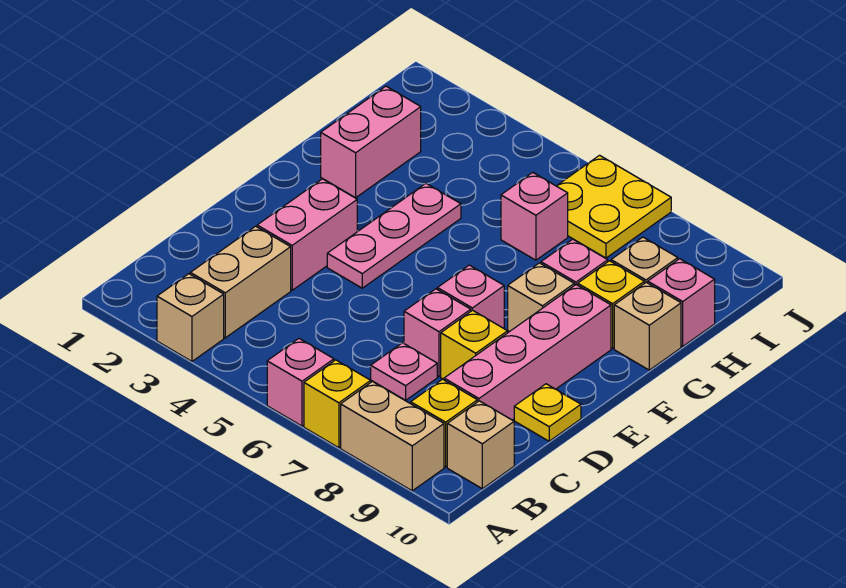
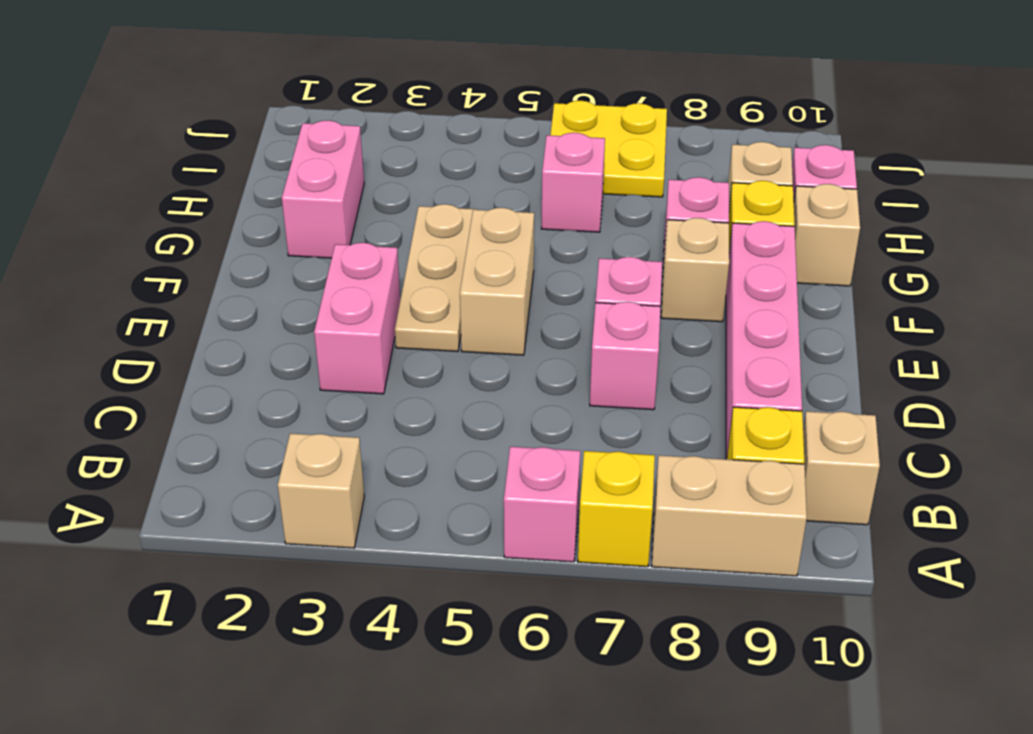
tan 1x2 brick [190,226,291,338] -> tan 1x2 brick moved to [460,208,534,355]
pink 1x1 plate [371,343,437,400] -> none
yellow 1x1 brick [441,310,508,380] -> none
yellow 1x1 plate [514,384,581,441] -> none
pink 1x3 plate [327,184,461,288] -> tan 1x3 plate [395,204,477,352]

